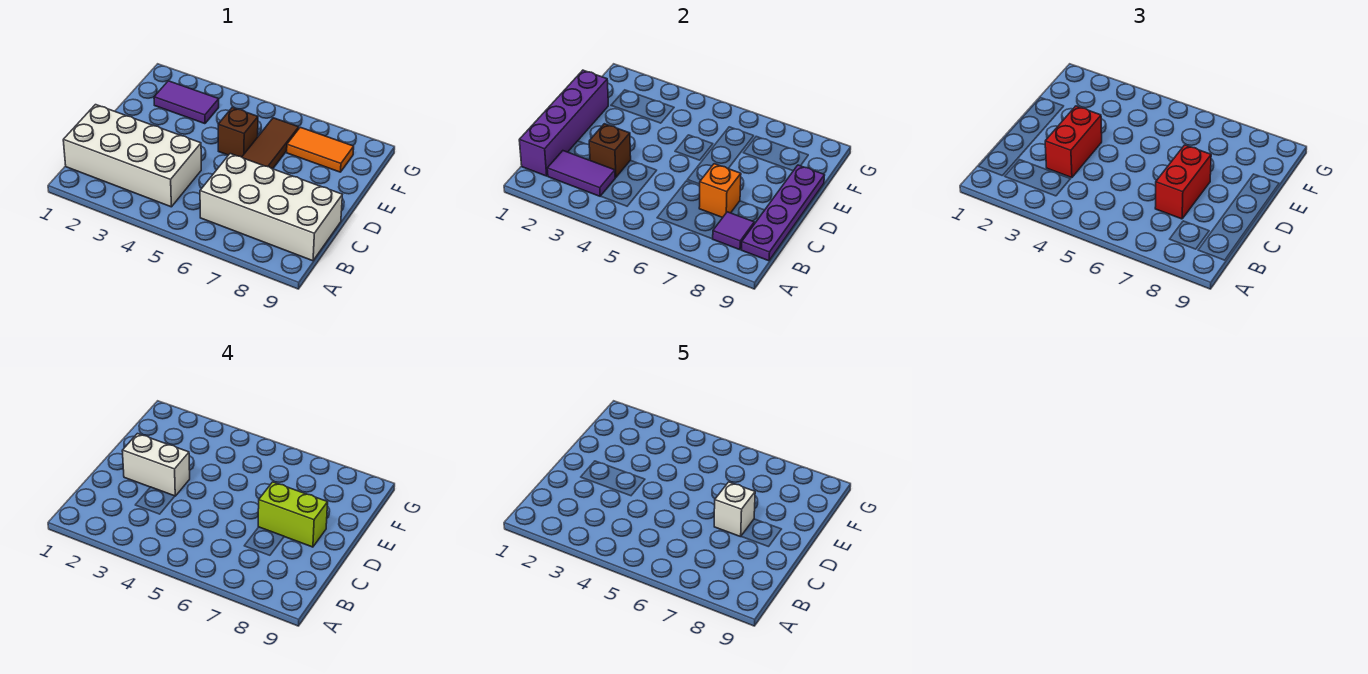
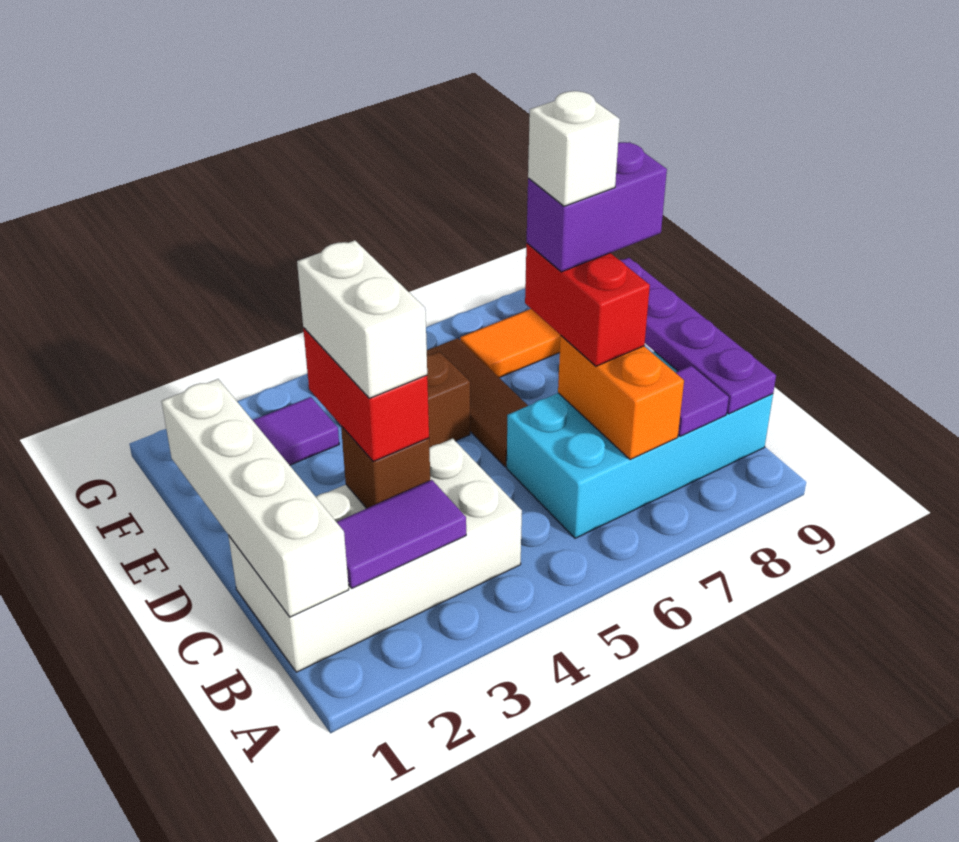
purple 1x4 brick [519,70,608,176] -> white 1x4 brick [161,379,349,617]
white 2x4 brick [200,154,342,261] -> cyan 2x4 brick [507,352,773,538]
orange 1x1 brick [699,164,741,218] -> orange 1x2 brick [558,336,684,460]
white 1x2 brick [122,434,190,496] -> white 1x2 brick turned to [297,240,427,398]
lime 1x2 brick [258,482,328,547] -> purple 1x2 brick [527,142,667,272]

